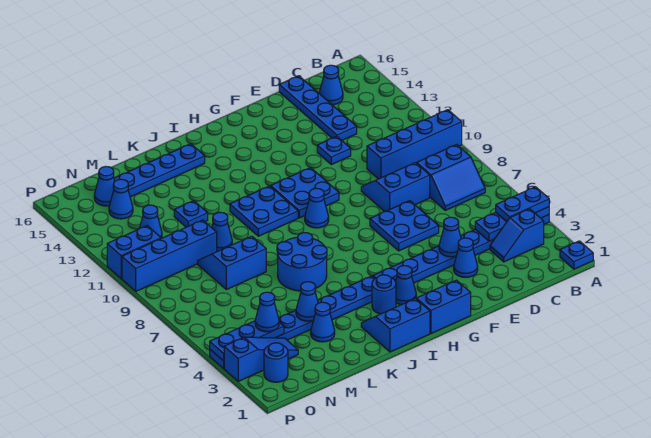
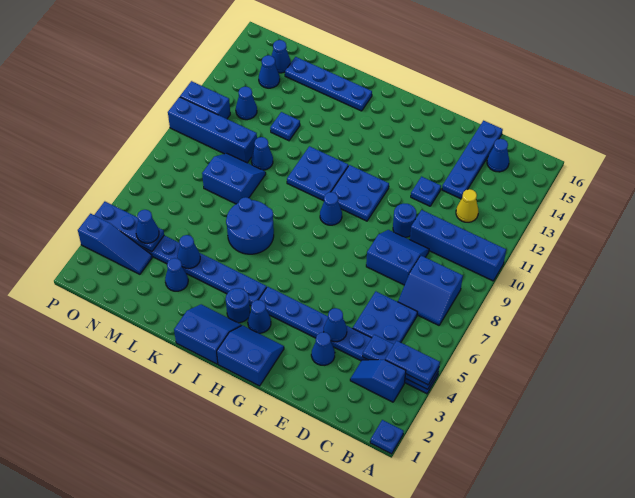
none -> yellow 1x1 cone [456,189,478,222]
blue 2x2 plate [370,201,439,251] -> blue 2x2 plate moved to [353,292,417,344]
blue 1x1 round brick [264,343,288,382] -> blue 1x1 round brick moved to [393,204,416,237]

